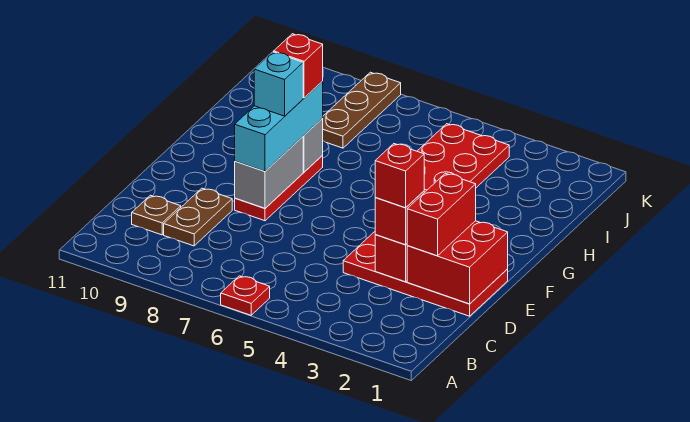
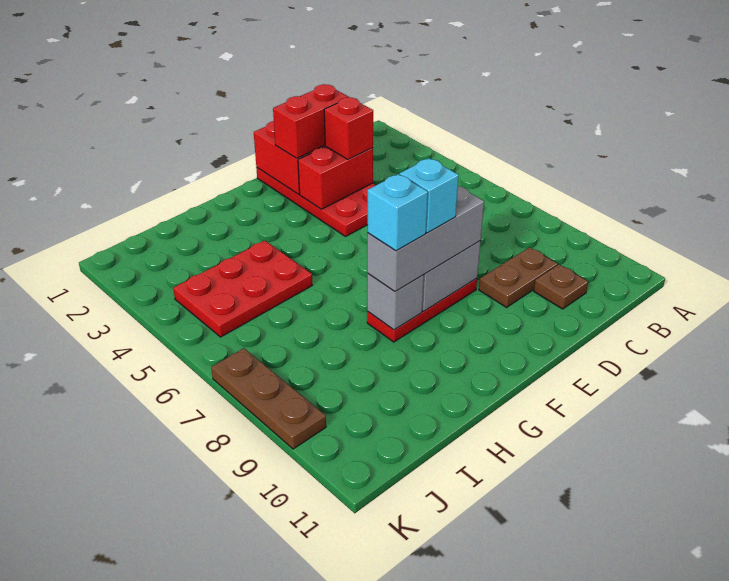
red 1x1 plate [221,276,270,315] -> none
red 1x1 brick [375,144,424,208] -> none
cyan 1x3 brick [235,82,323,171] -> grey 1x3 brick [367,186,484,291]
red 1x1 brick [274,34,323,98] -> cyan 1x1 brick [368,174,428,251]
brown 1x3 plate [322,72,401,148] -> brown 1x3 plate turned to [211,348,326,449]

